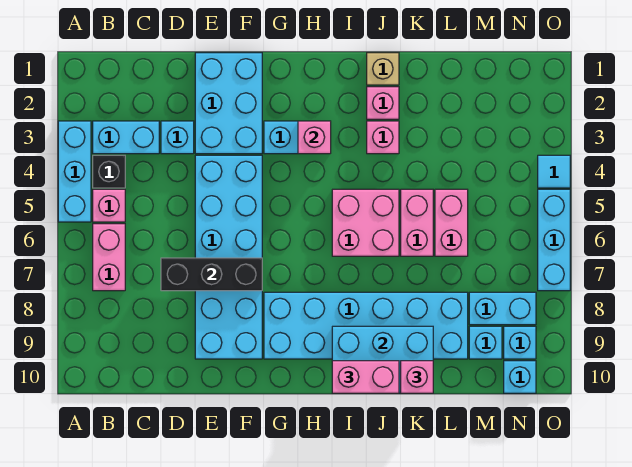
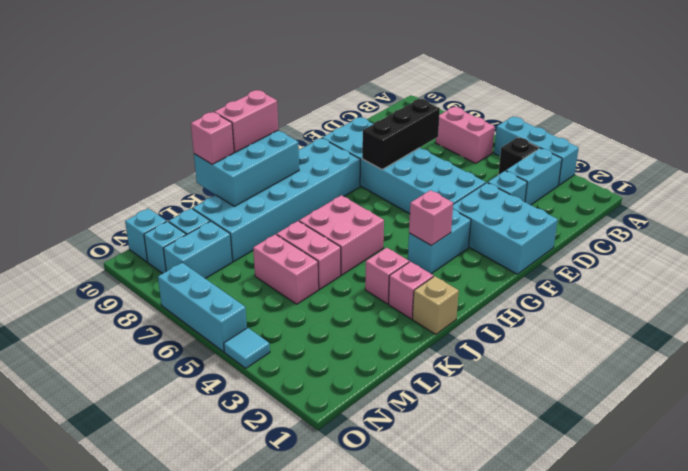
pink 1x1 brick [93,189,125,222] -> none

